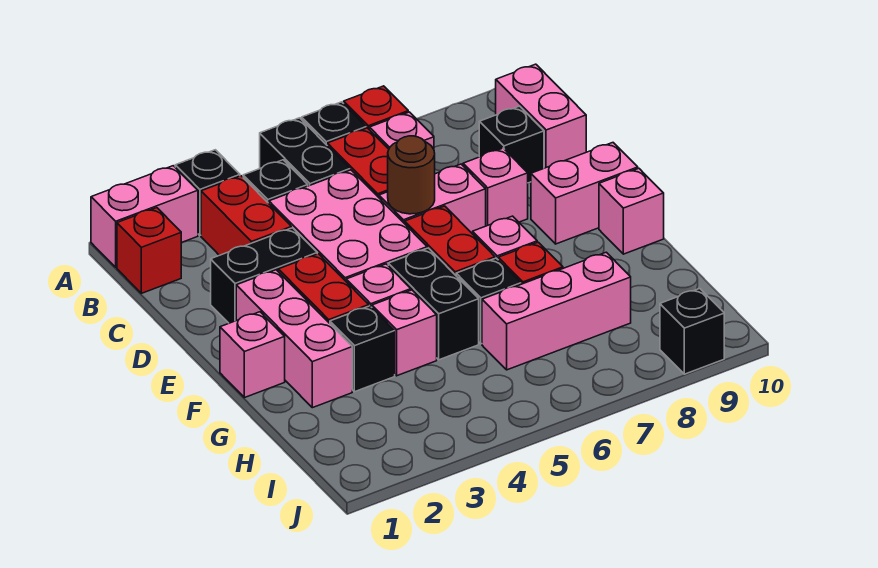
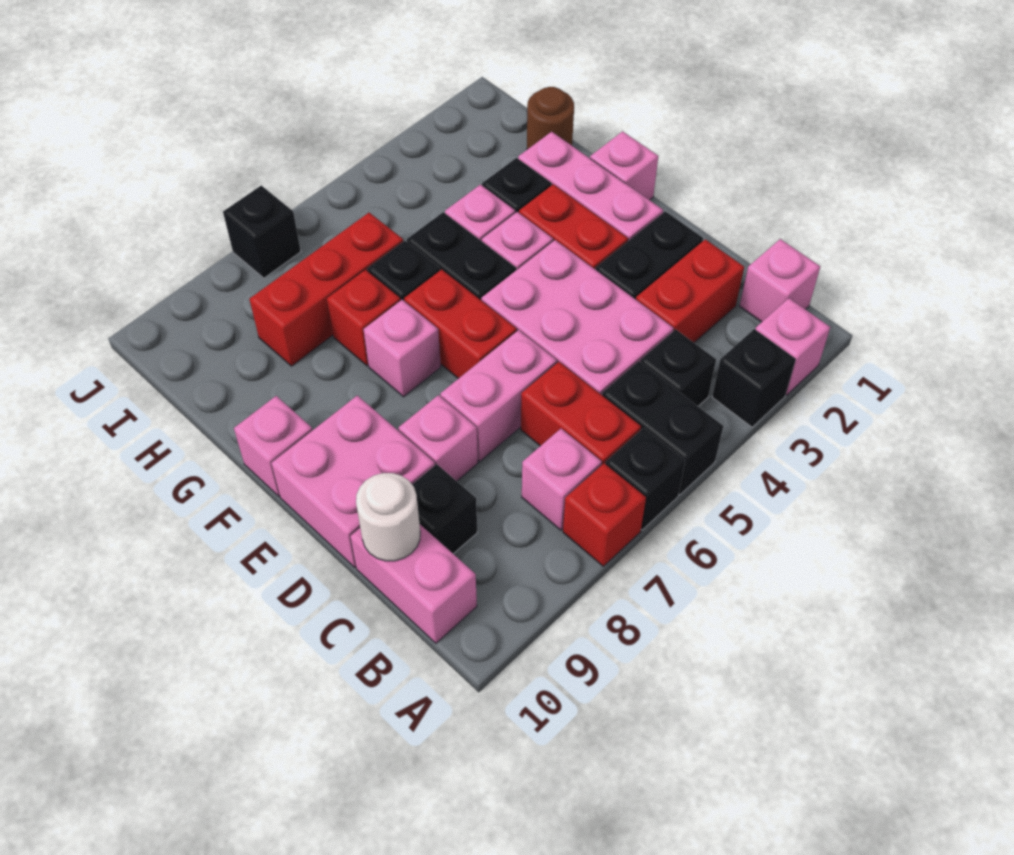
pink 1x2 brick [91,166,198,267] -> pink 1x1 brick [755,298,830,395]
red 1x1 brick [117,208,181,293] -> pink 1x1 brick [740,239,820,322]
red 1x2 brick [201,176,291,255] -> red 1x2 brick turned to [636,239,744,343]
none -> white 1x1 round brick [356,473,420,561]
brown 1x1 round brick [388,136,435,214] -> brown 1x1 round brick moved to [527,87,574,149]
pink 1x2 brick [531,143,638,244] -> pink 2x2 brick [271,395,435,568]
pink 1x3 brick [482,252,631,370] -> red 1x3 brick [250,213,403,366]
black 1x1 brick [660,289,724,374] -> black 1x1 brick moved to [223,186,301,278]

